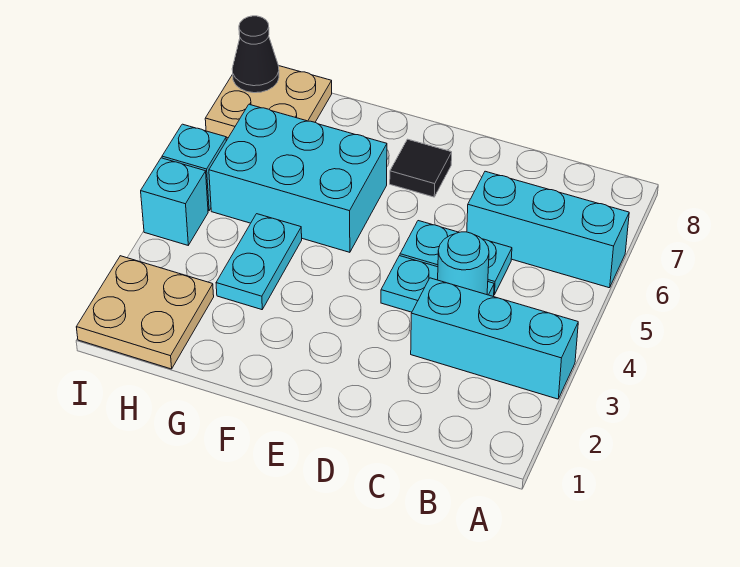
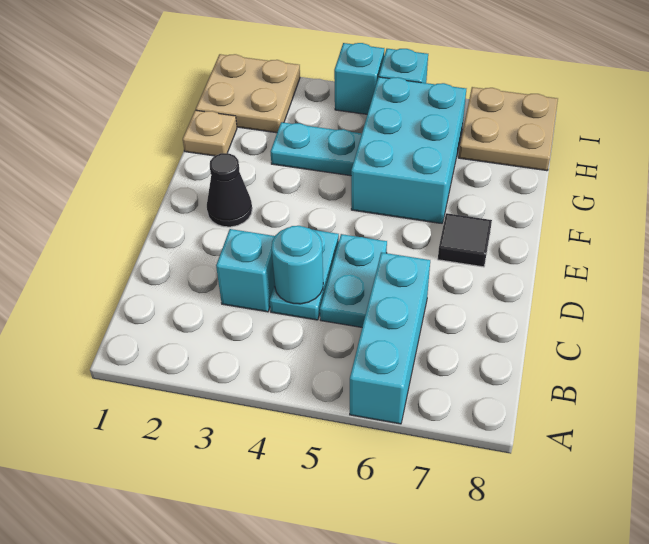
cyan 1x3 brick [411,278,578,399] -> cyan 1x1 brick [216,229,275,312]
none -> tan 1x1 plate [183,110,237,156]
black 1x1 cone [232,16,279,93] -> black 1x1 cone moved to [207,153,252,227]

